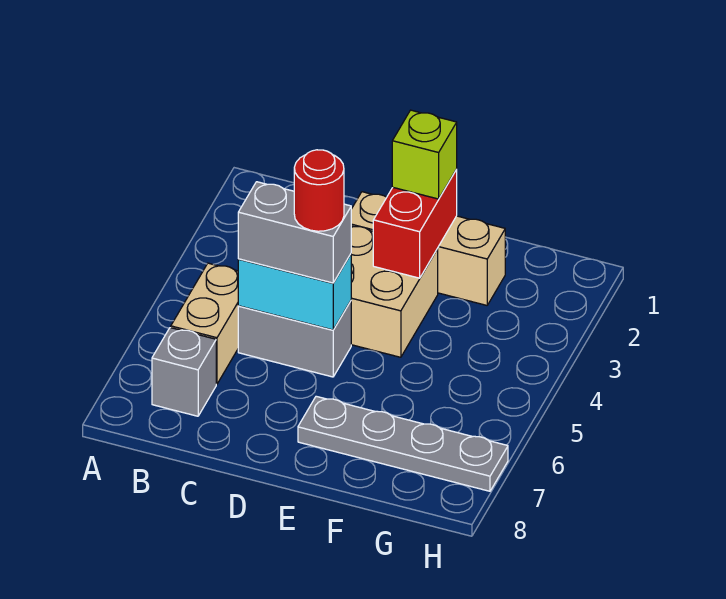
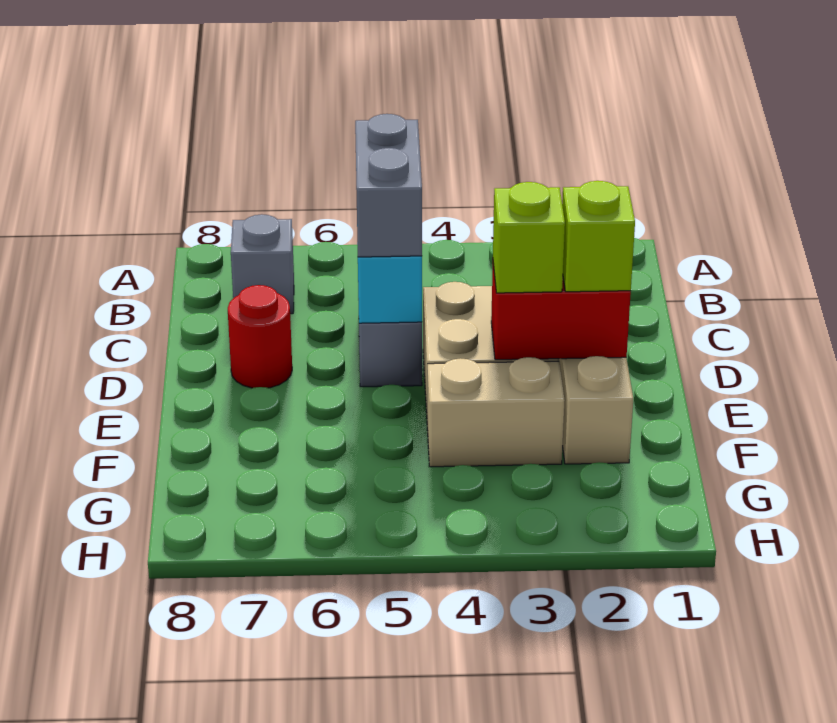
tan 1x2 brick [171,263,238,384] -> tan 1x2 brick moved to [427,357,565,467]
red 1x1 round brick [294,150,344,231] -> red 1x1 round brick moved to [228,285,292,388]
none -> lime 1x1 brick [493,182,565,293]
grey 1x4 plate [298,396,508,491] -> none

